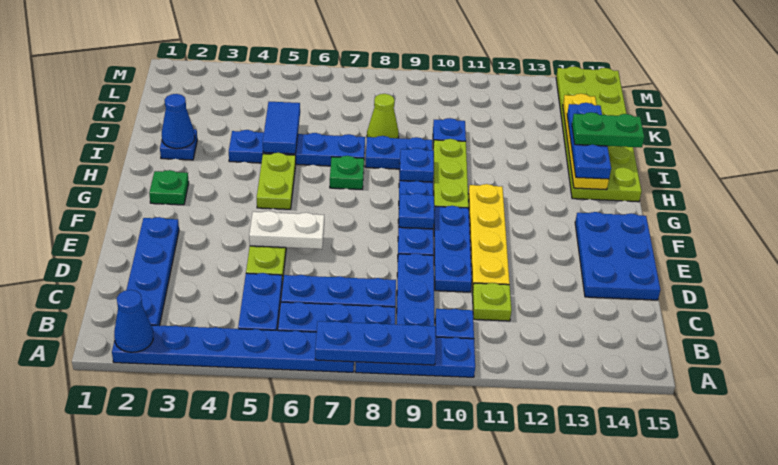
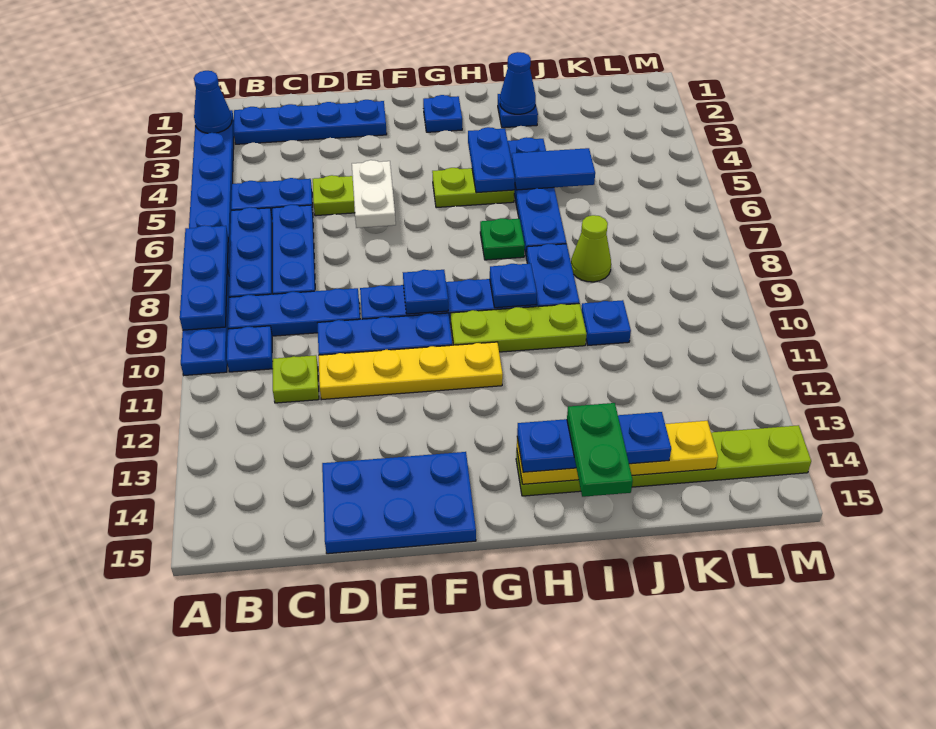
green 1x1 plate [149,170,189,205] -> blue 1x1 plate [423,95,462,132]
none -> blue 1x2 plate [468,127,515,193]
lime 2x6 plate [556,66,642,202] -> lime 1x6 plate [516,425,811,496]

